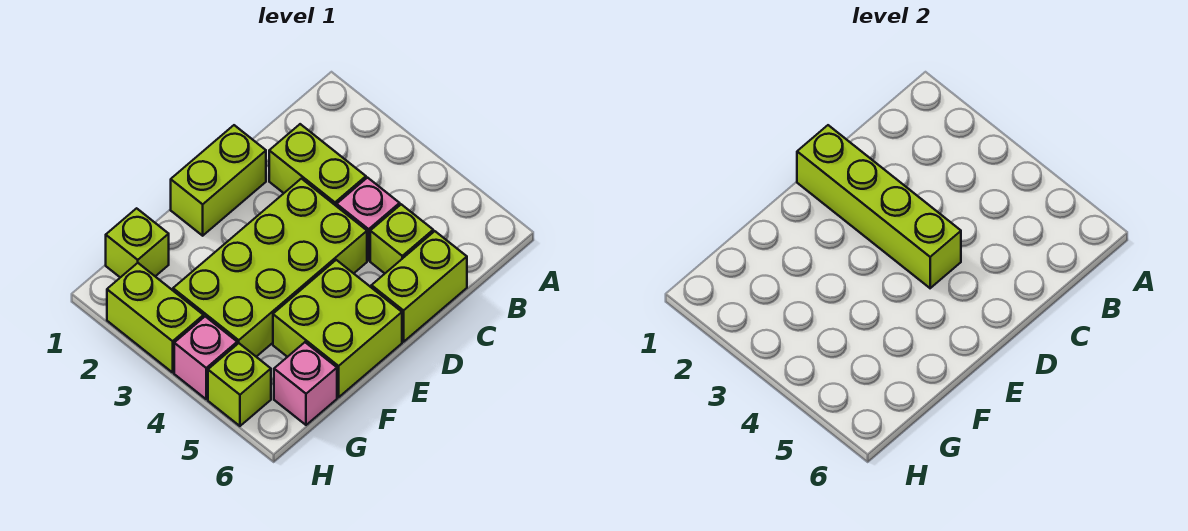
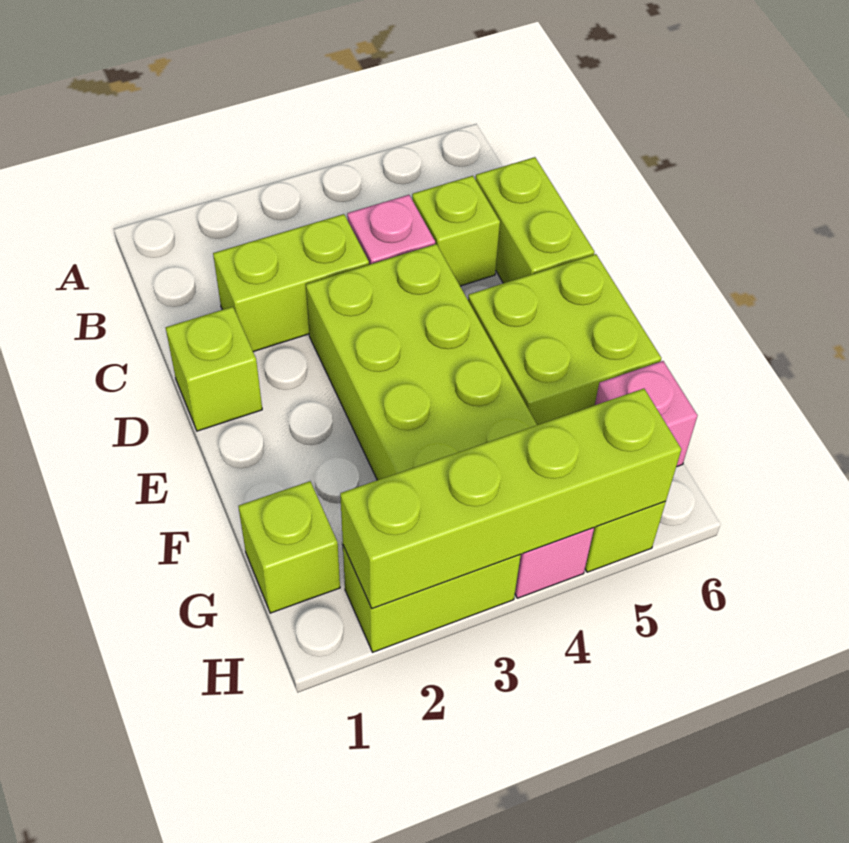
lime 1x2 brick [171,125,266,236] -> lime 1x1 brick [166,307,262,431]
lime 1x4 brick [797,125,961,288] -> lime 1x4 brick moved to [340,389,681,609]

